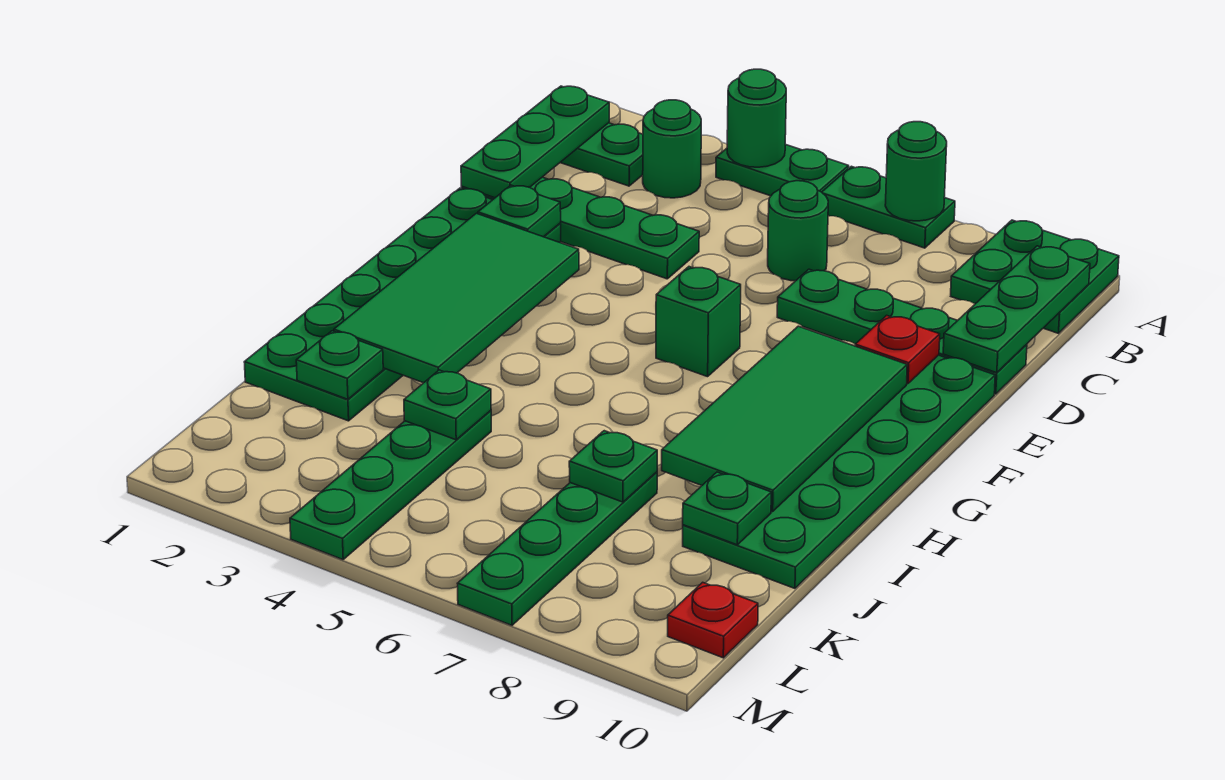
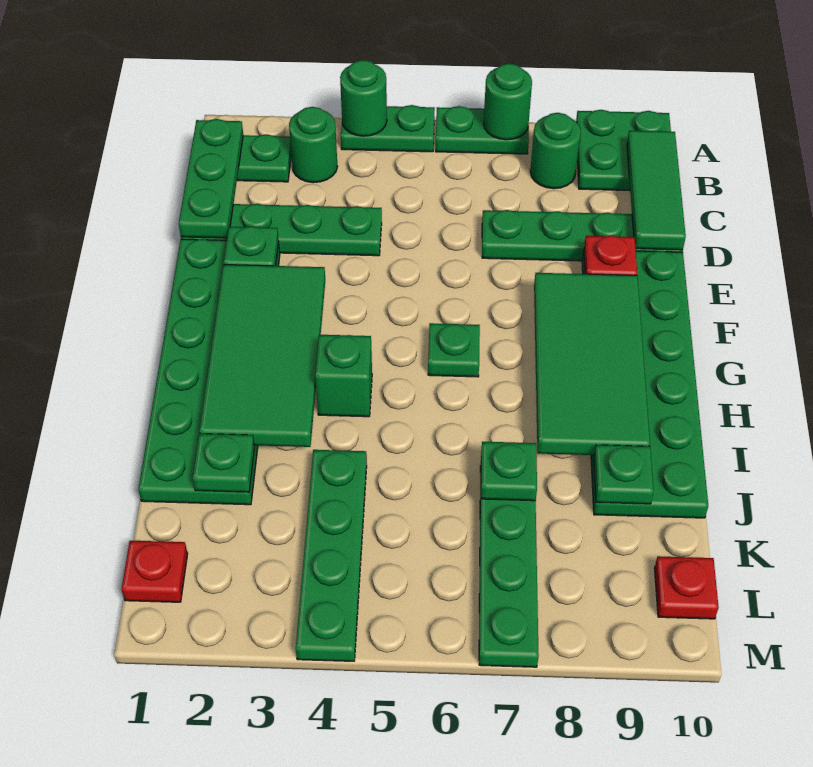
green 1x3 plate [943,246,1090,373] -> green 1x3 tile [627,131,686,250]
green 1x1 round brick [768,181,828,281] -> green 1x1 round brick moved to [530,113,581,189]
green 1x1 brick [656,267,741,377] -> green 1x1 brick moved to [315,335,372,417]
green 1x1 plate [404,370,491,440] -> green 1x1 plate moved to [428,323,480,377]
none -> red 1x1 plate [121,541,188,602]

